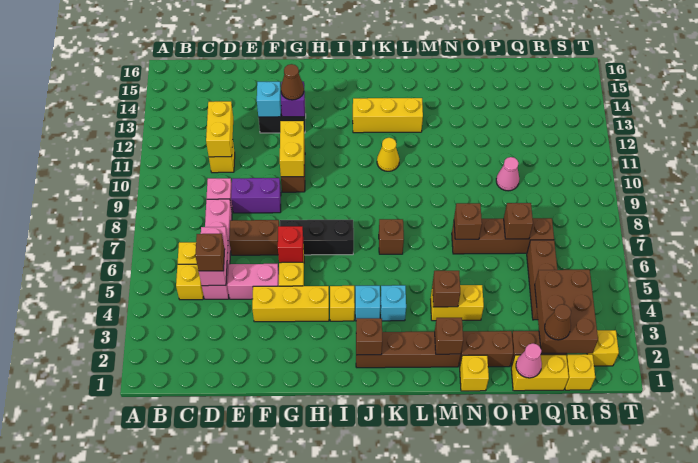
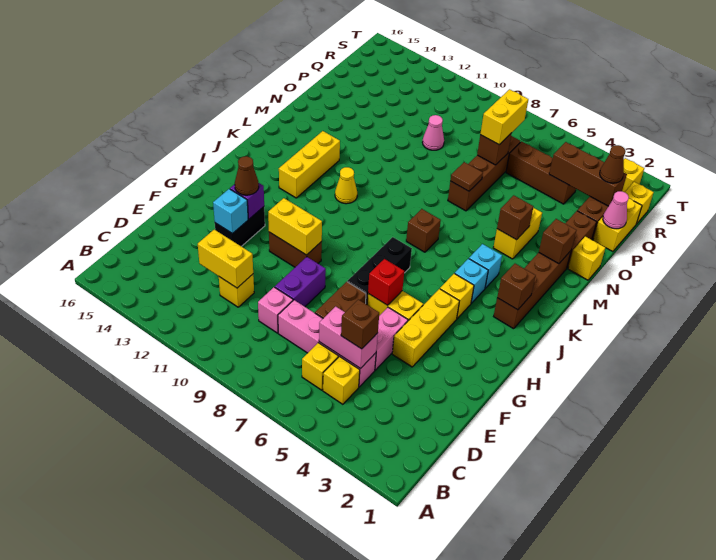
brown 1x1 brick [454,203,482,239] -> brown 1x1 tile [450,162,483,191]
none -> yellow 1x2 brick [480,89,528,145]
brown 2x3 brick [535,270,598,354] -> brown 1x3 brick [549,142,627,206]

